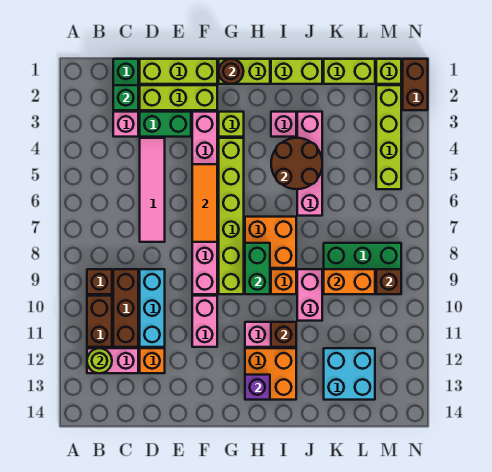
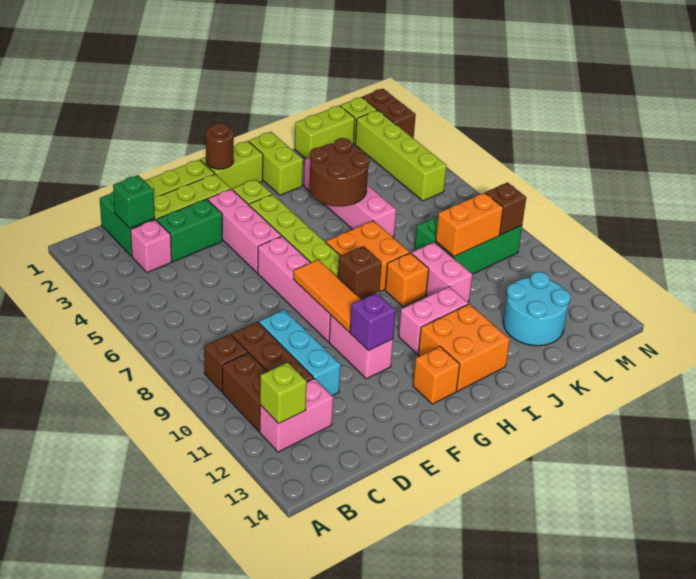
lime 1x1 round brick [87,348,112,373] -> lime 1x1 brick [260,362,307,424]
pink 1x4 tile [140,138,165,242] -> none
orange 1x1 brick [140,348,165,373] -> orange 1x1 brick moved to [413,346,460,404]
orange 1x3 tile [192,164,217,242] -> orange 1x3 tile moved to [293,260,361,332]
green 1x2 brick [245,243,270,294] -> none
purple 1x1 brick [245,375,270,400] -> purple 1x1 brick moved to [350,293,396,351]
lime 1x2 brick [271,59,322,84] -> lime 1x2 brick turned to [249,132,303,195]
pink 1x1 brick [271,112,296,137] -> none
brown 1x1 brick [271,322,296,347] -> brown 1x1 brick moved to [338,246,382,299]
cyan 2x2 brick [324,348,375,400] -> cyan 2x2 round brick [503,272,571,346]

